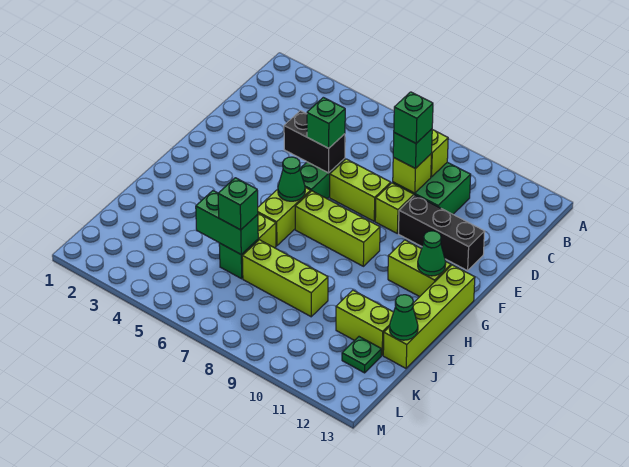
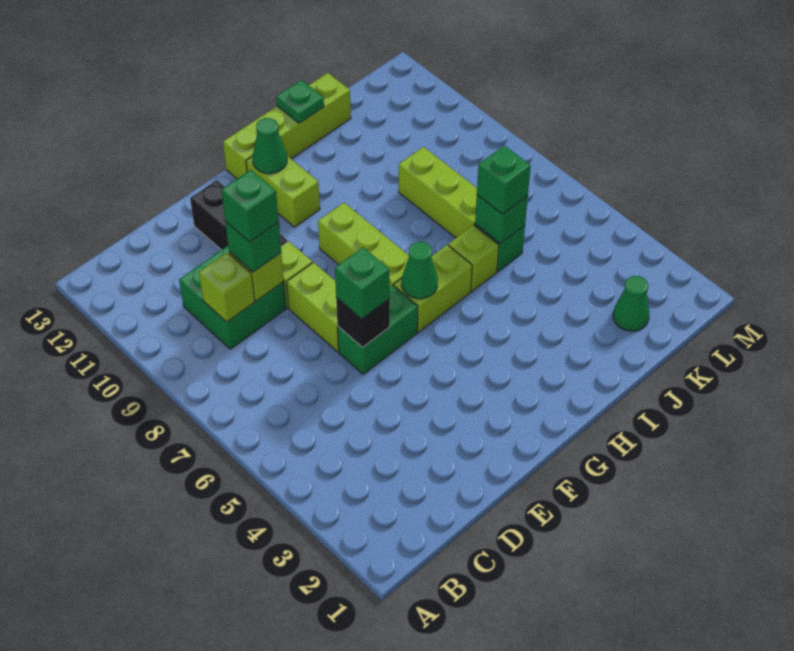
black 1x2 brick [284,111,345,173] -> black 1x1 brick [336,298,390,347]
green 1x2 brick [196,191,258,254] -> green 1x1 brick [475,195,528,244]
lime 1x2 brick [336,290,394,355] -> none
green 1x1 cone [390,295,418,340] -> green 1x1 cone moved to [613,276,649,331]
green 1x1 plate [342,337,382,373] -> green 1x1 plate moved to [276,80,324,123]

